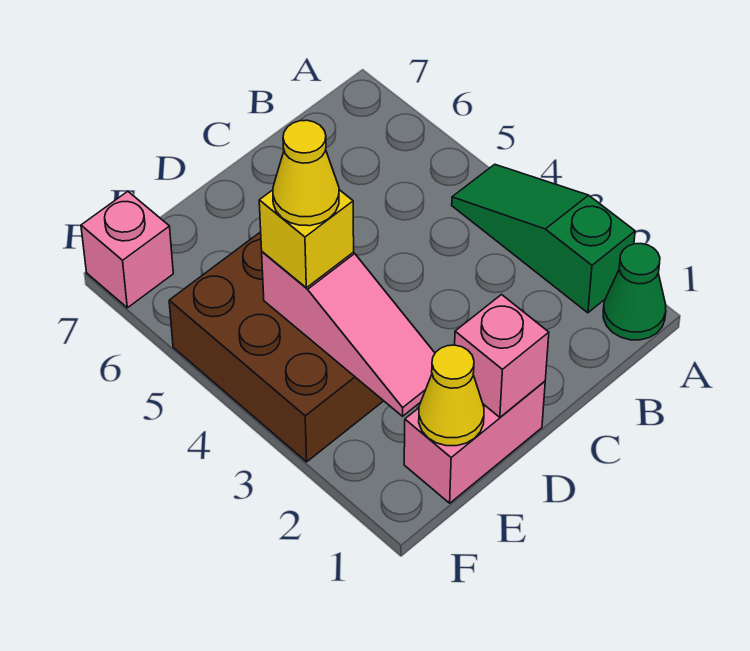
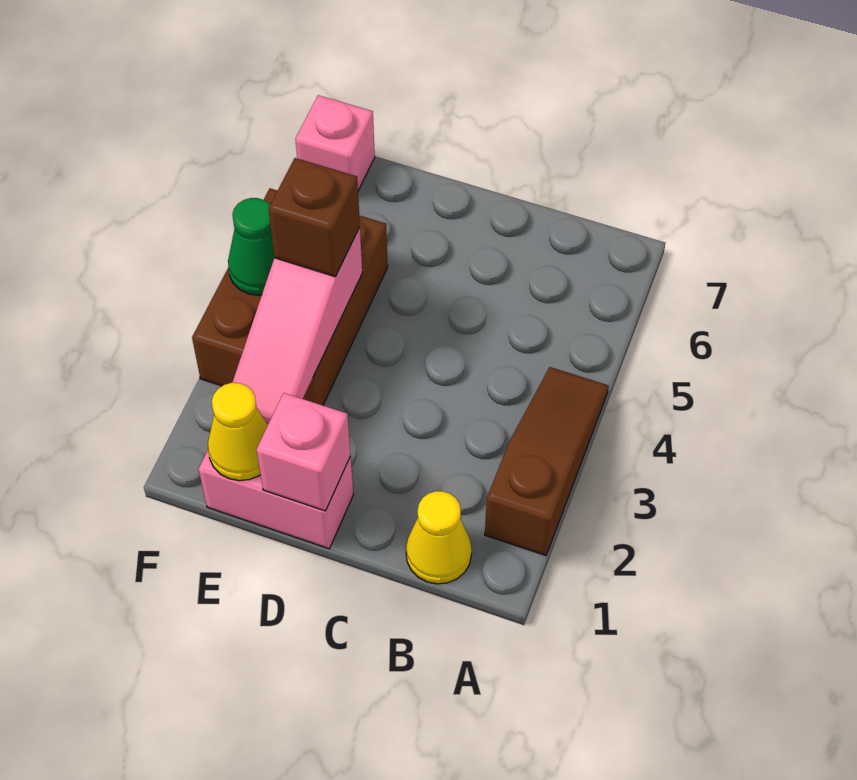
green 1x1 cone [603,244,666,340] -> green 1x1 cone moved to [228,198,274,295]
green 1x3 slope [452,164,635,313] -> brown 1x3 slope [485,367,609,555]
yellow 1x1 brick [259,190,354,288] -> brown 1x1 brick [269,158,360,277]
yellow 1x1 cone [273,120,339,226] -> yellow 1x1 cone moved to [406,491,472,584]

